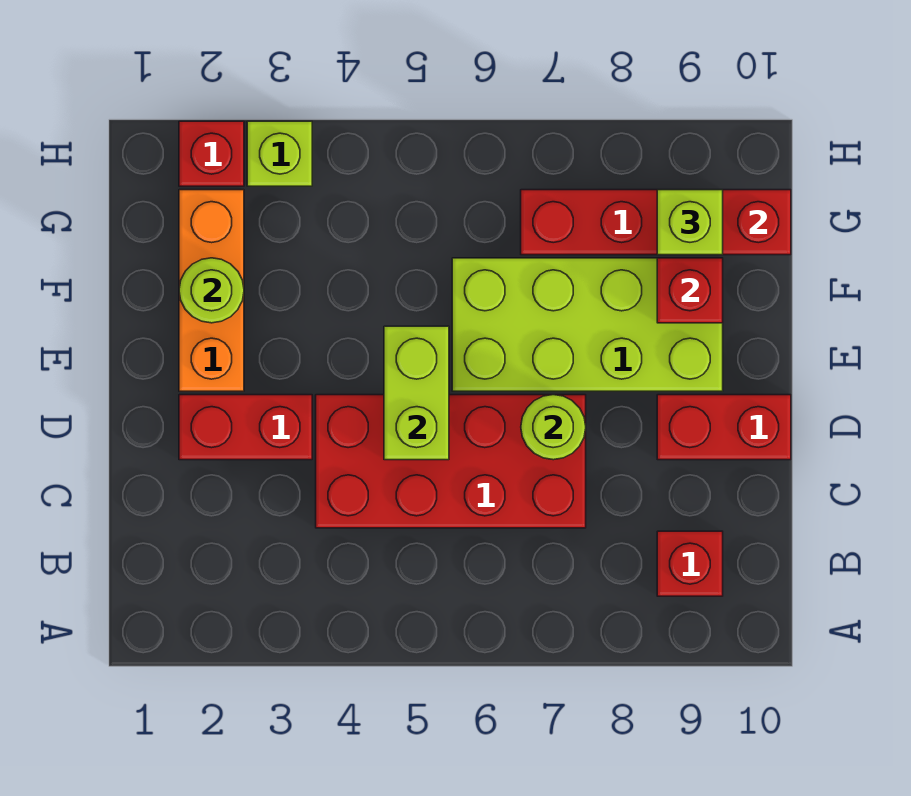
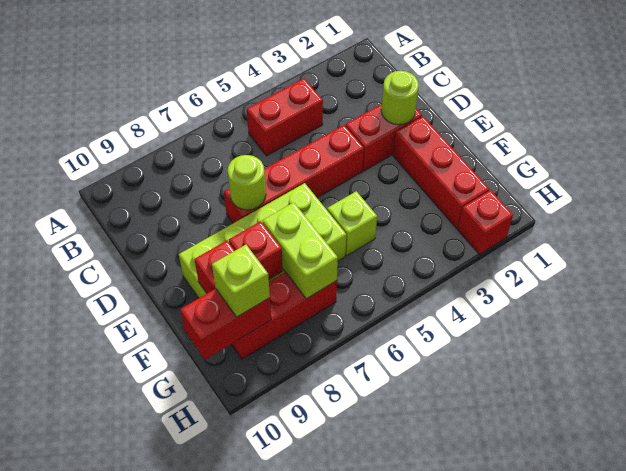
red 1x1 brick [657,531,723,596] -> red 1x1 brick moved to [229,221,283,279]
red 2x4 brick [316,395,586,528] -> red 1x4 brick [224,125,364,223]
lime 1x2 brick [384,326,449,460] -> lime 1x2 brick moved to [262,202,338,299]
red 1x2 brick [657,395,791,460] -> red 1x2 brick moved to [247,78,323,156]
orange 1x3 brick [179,190,244,391] -> red 1x3 brick [393,116,489,228]
lime 1x1 round brick [179,258,244,323] -> lime 1x1 round brick moved to [381,71,419,125]
lime 1x1 brick [247,121,312,186] -> lime 1x1 brick moved to [327,191,377,255]

